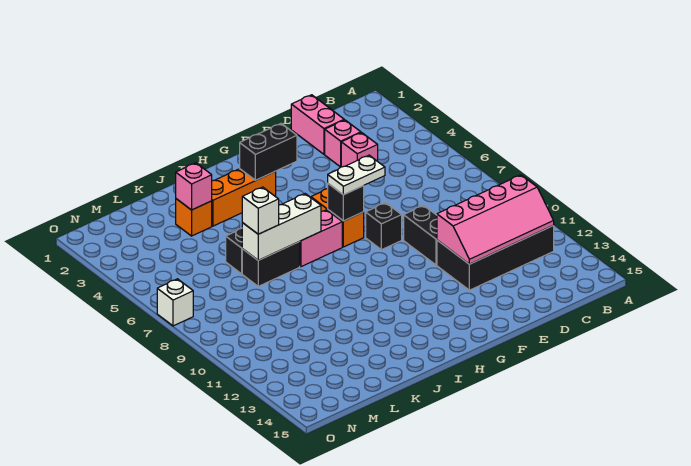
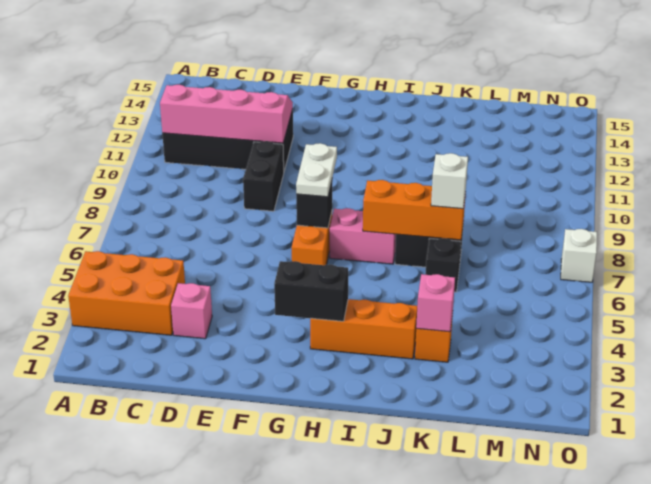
none -> orange 2x3 brick [68,251,185,335]
pink 1x2 brick [291,95,344,154] -> none
pink 1x1 brick [341,133,378,167] -> none
white 1x2 plate [328,155,385,195] -> white 1x2 plate turned to [296,143,337,197]
black 1x1 brick [366,203,402,250] -> none
white 1x3 brick [242,194,321,260] -> orange 1x3 brick [363,180,466,240]

